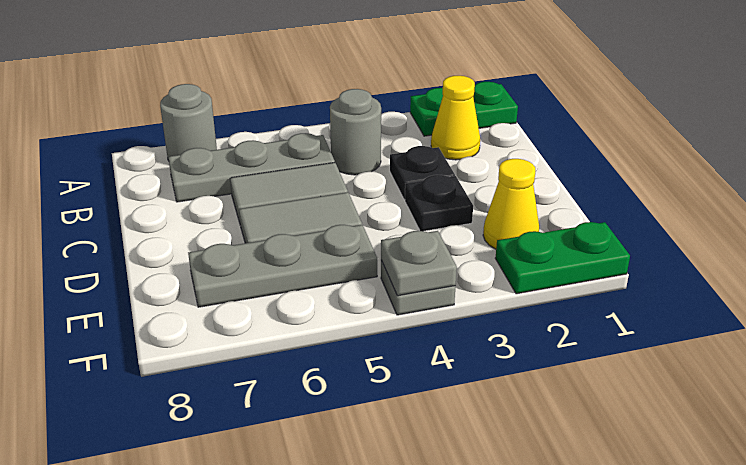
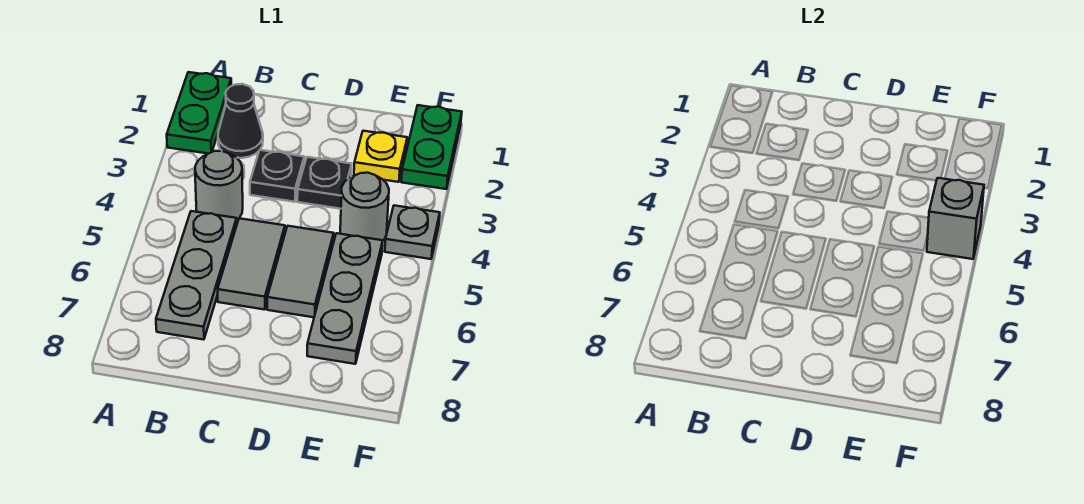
grey 1x1 round brick [160,84,217,160] -> grey 1x1 round brick moved to [340,173,389,241]
yellow 1x1 cone [431,76,480,160] -> black 1x1 cone [218,84,263,158]
yellow 1x1 cone [483,159,539,249] -> yellow 1x1 plate [354,131,407,182]
grey 1x1 plate [381,231,457,296] -> grey 1x1 brick [927,178,984,259]

